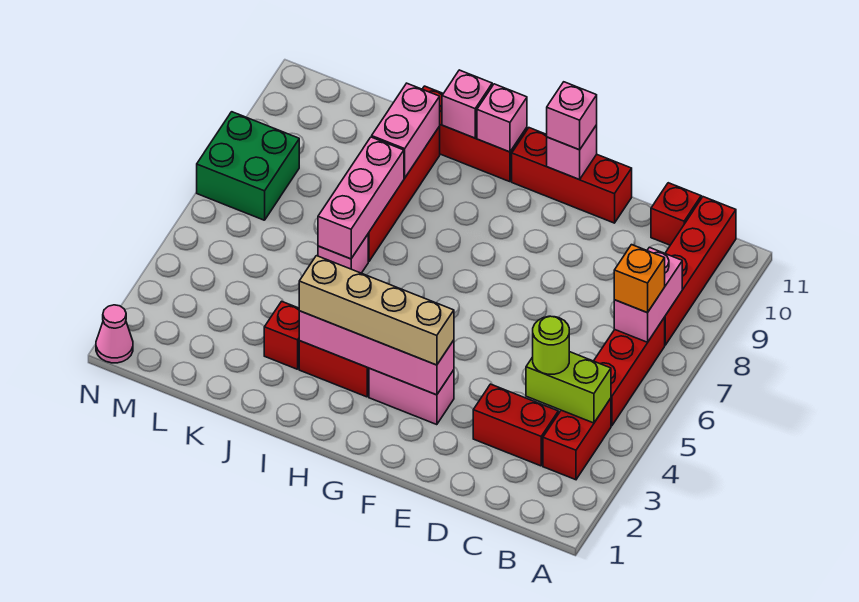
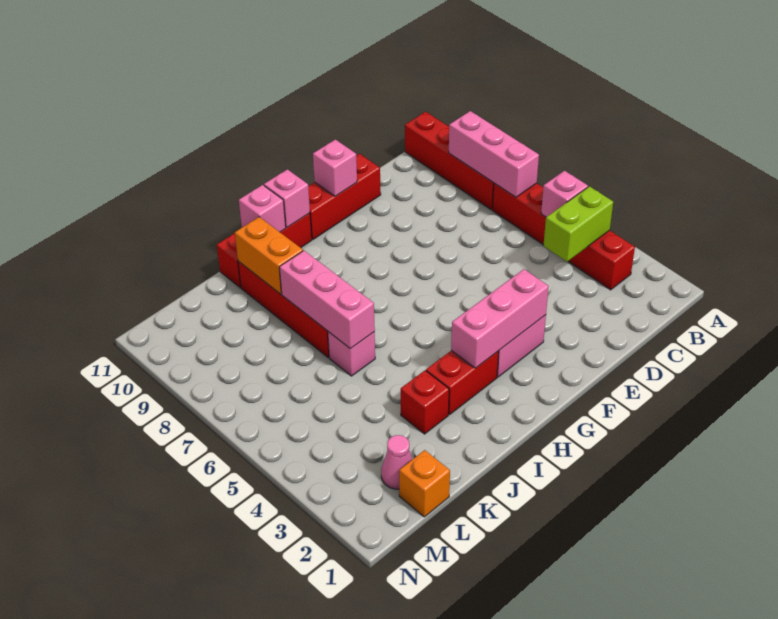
pink 1x2 brick [614,247,682,342] -> pink 1x3 brick [449,111,539,197]
orange 1x1 brick [614,245,665,313] -> orange 1x1 brick moved to [399,450,450,517]
red 1x2 brick [473,384,558,466] -> none
lime 1x1 round brick [533,316,569,374] -> none
red 1x1 brick [651,183,701,245] -> none
pink 1x4 brick [299,311,454,395] -> pink 1x3 brick [451,269,549,368]
tan 1x4 brick [299,256,454,365] -> none
pink 1x1 brick [547,82,597,150] -> pink 1x1 brick moved to [541,171,588,217]
pink 1x2 brick [372,83,440,178] -> orange 1x2 brick [234,217,303,294]
green 2x2 brick [197,112,299,220] -> none
pink 1x1 cone [96,305,133,363] -> pink 1x1 cone moved to [381,435,412,489]

